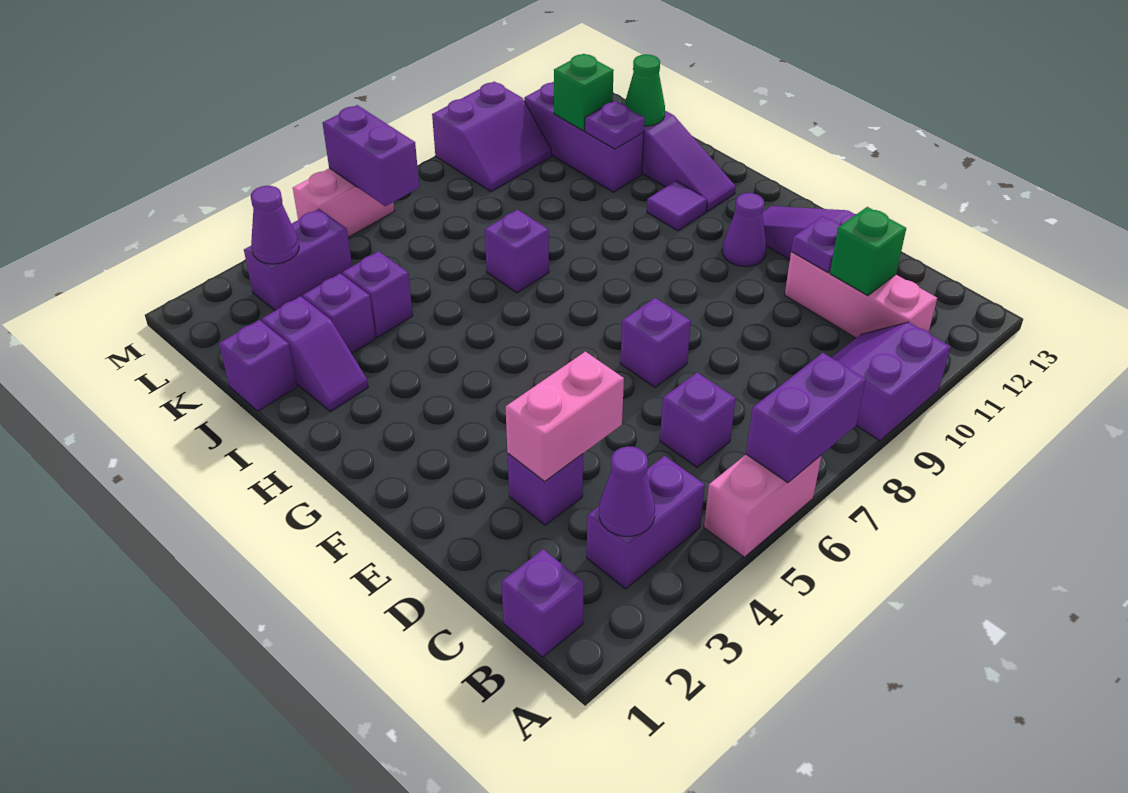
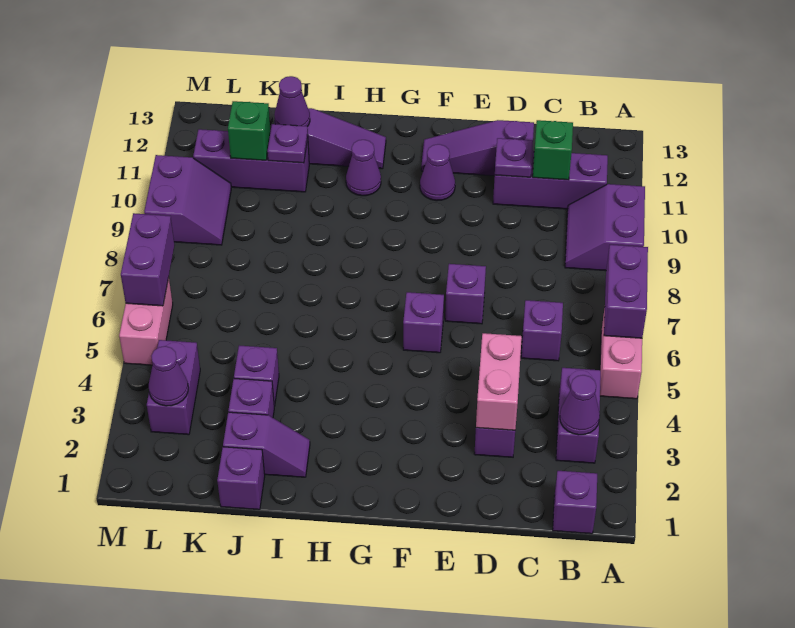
pink 1x3 brick [785,252,937,338] -> purple 1x3 brick [493,151,608,209]
purple 1x1 tile [647,181,707,231] -> purple 1x1 cone [346,140,381,196]
purple 1x1 brick [485,210,549,293] -> purple 1x1 brick moved to [403,292,444,353]
green 1x1 cone [624,54,665,126] -> purple 1x1 cone [274,76,310,127]
purple 1x2 brick [323,105,419,206] -> purple 1x2 brick turned to [121,213,175,306]

